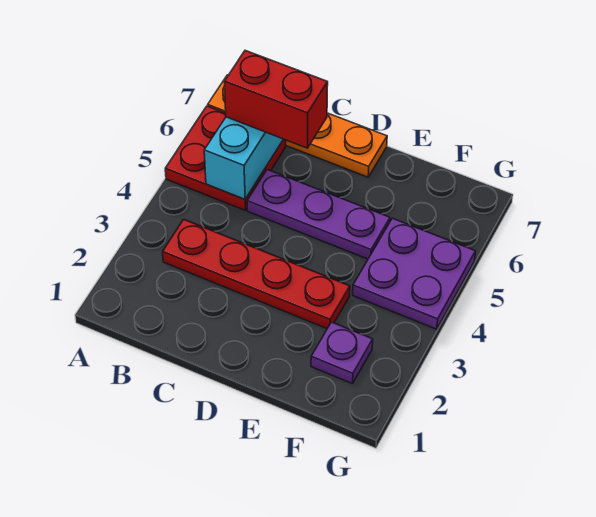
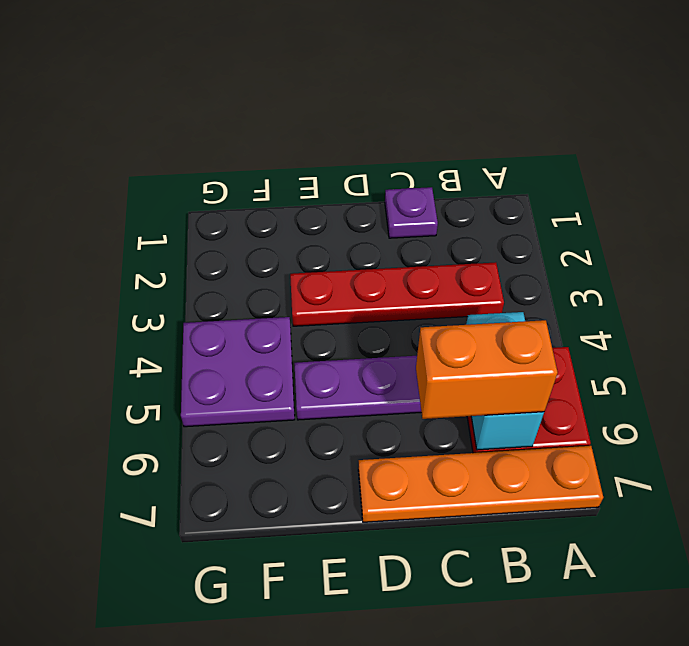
red 1x2 brick [224,50,328,148] -> orange 1x2 brick [416,320,558,419]
purple 1x1 plate [311,322,373,384] -> purple 1x1 plate moved to [385,187,438,238]

